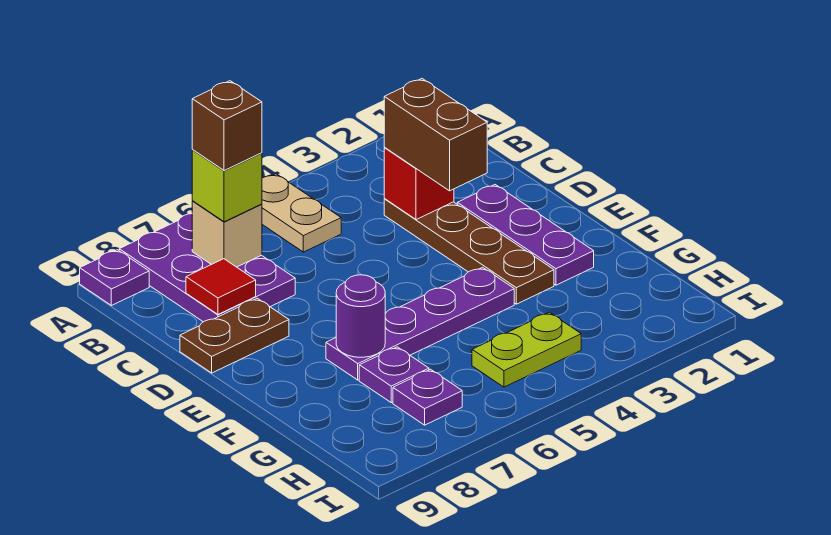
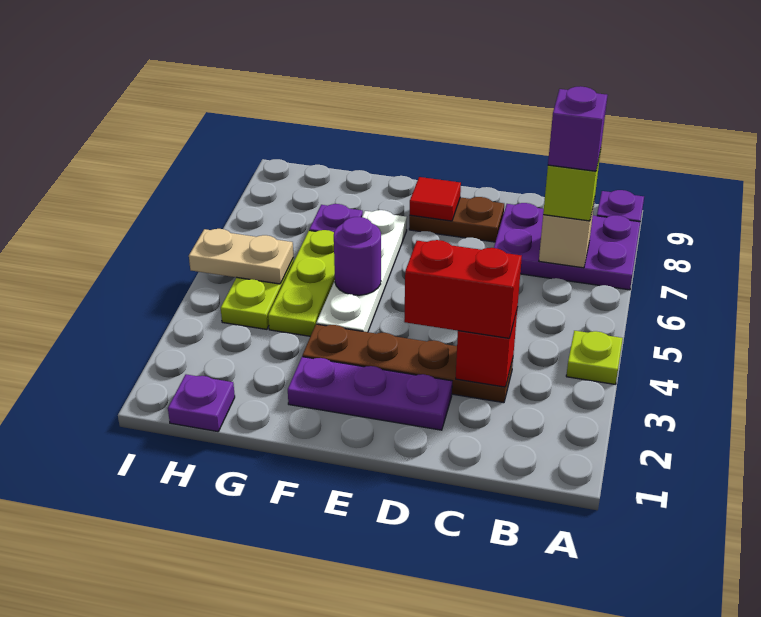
none -> lime 1x1 plate [566,331,623,384]
tan 1x2 plate [262,174,341,252] -> tan 1x2 plate moved to [189,229,293,284]
brown 1x1 brick [192,81,262,171] -> purple 1x1 brick [548,86,607,171]
brown 1x2 brick [384,79,487,191] -> red 1x2 brick [404,240,522,338]
red 1x1 tile [186,259,256,314] -> red 1x1 tile moved to [410,177,461,221]
brown 1x2 plate [180,298,289,373] -> brown 1x2 plate turned to [409,197,504,242]
purple 1x4 plate [326,267,514,380] -> white 1x4 plate [316,210,407,332]
purple 1x1 round brick [336,275,385,357] -> purple 1x1 round brick moved to [334,217,381,295]
none -> lime 1x3 plate [268,230,335,336]
purple 1x1 plate [393,369,462,425] -> purple 1x1 plate moved to [168,374,235,432]

